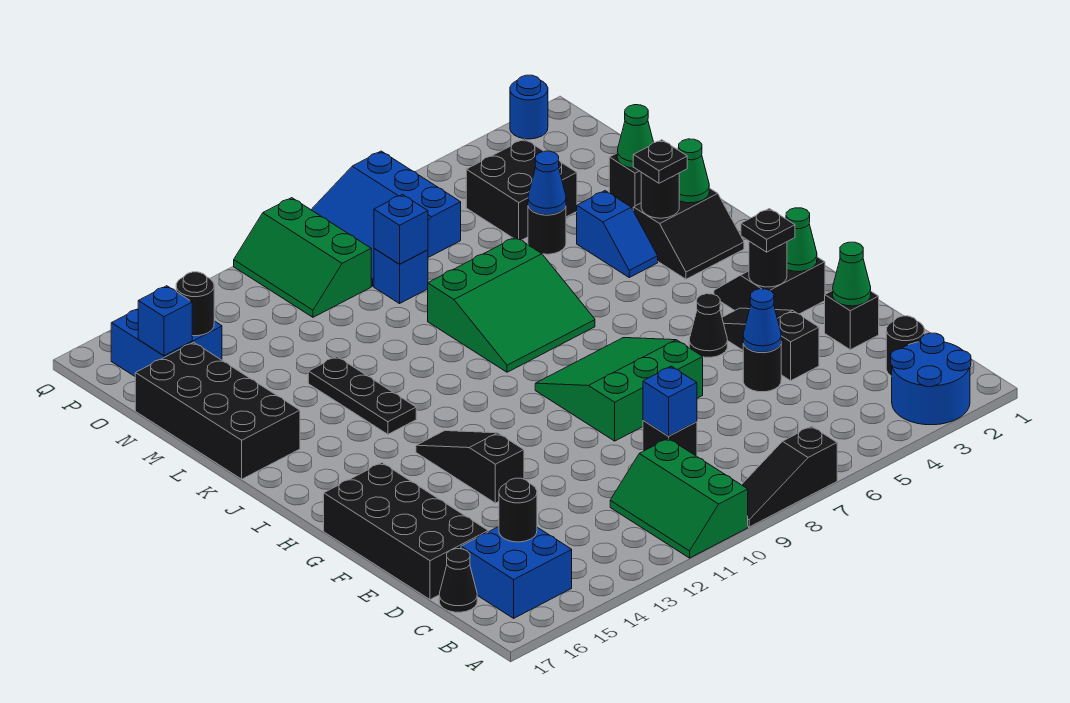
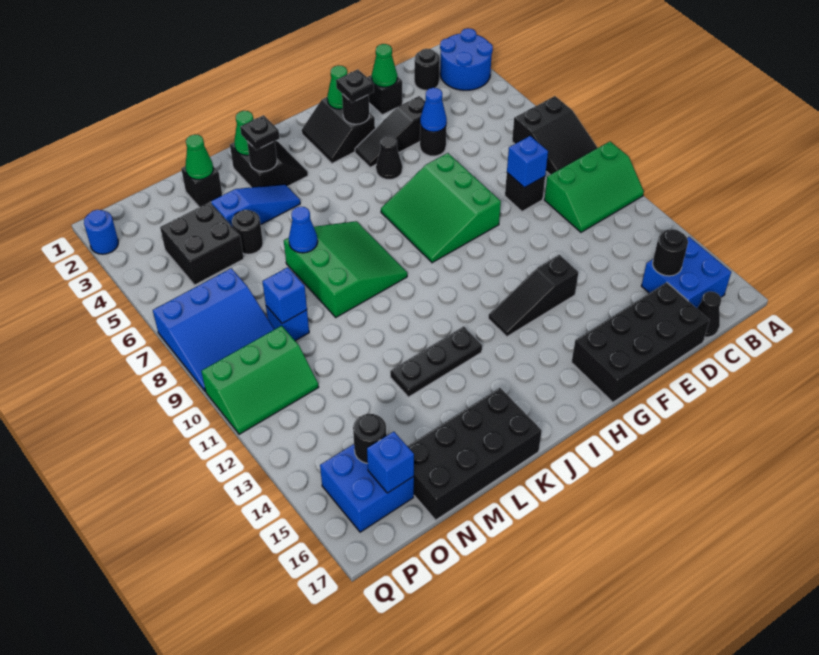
black 1x3 slope [742,426,837,527] -> black 2x3 slope [512,96,597,175]
blue 1x2 slope [577,191,658,277] -> blue 1x3 slope [211,184,300,227]
blue 1x1 cone [528,151,566,215] -> blue 1x1 cone moved to [289,207,318,253]

